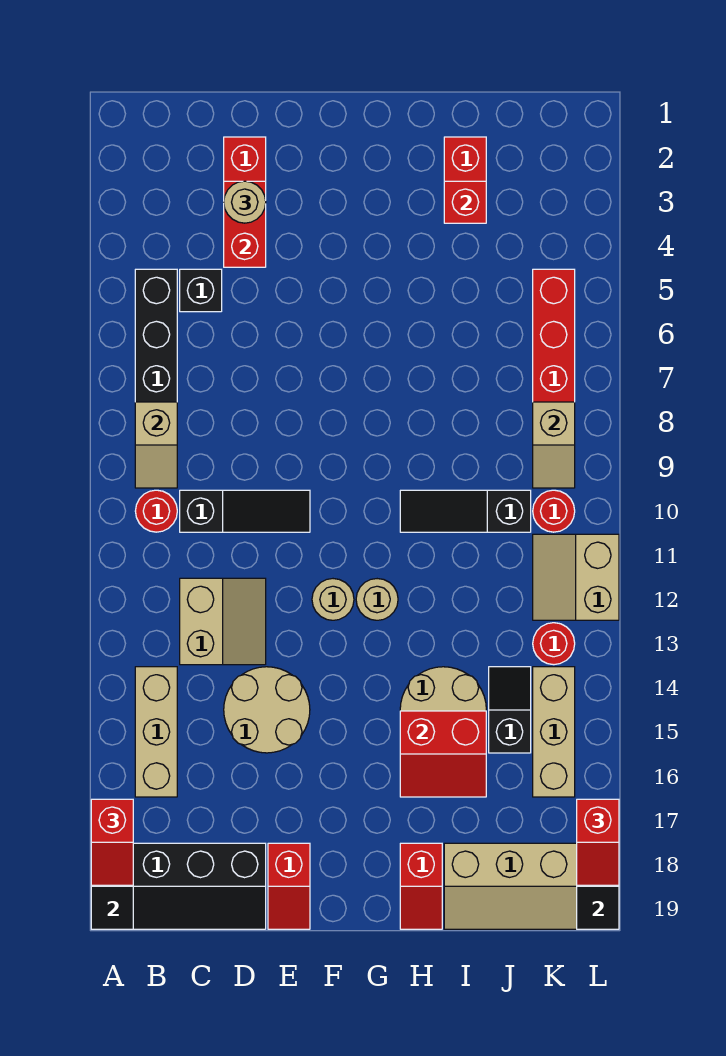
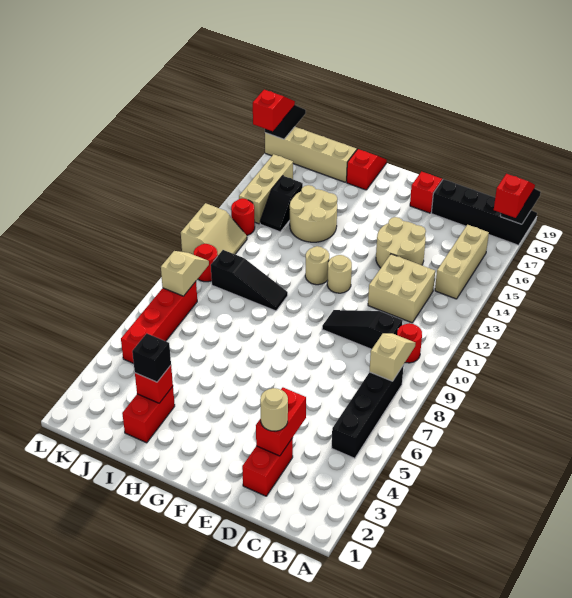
black 1x1 brick [180,269,222,312] -> black 1x1 brick moved to [132,333,171,382]
tan 2x2 slope [180,578,266,665] -> tan 2x2 brick [368,254,435,323]
red 2x2 slope [400,711,486,797] -> none

